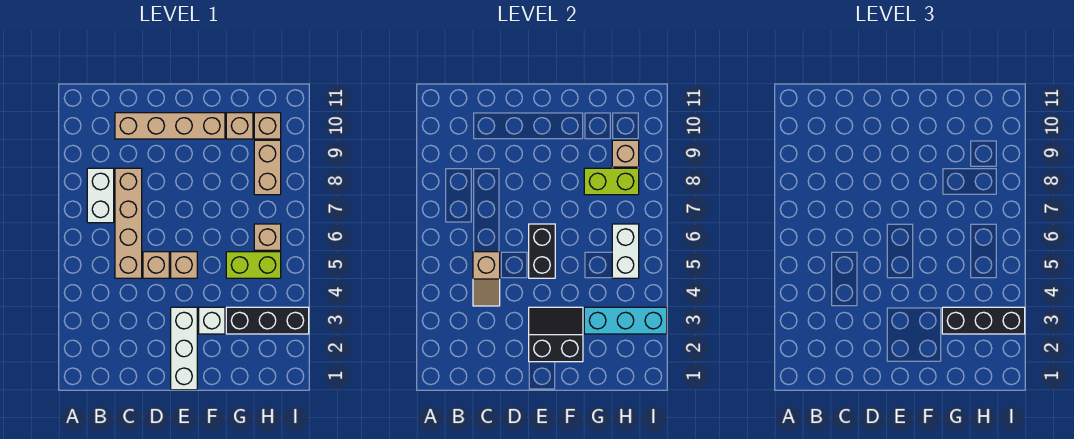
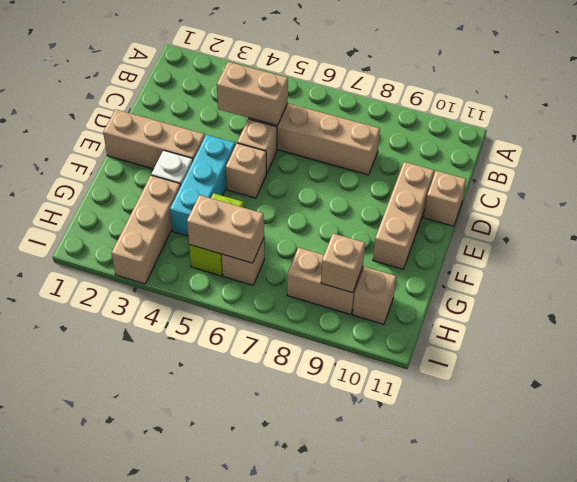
white 1x2 brick [87,168,114,223] -> none
tan 1x2 slope [473,252,500,306] -> tan 1x2 brick [217,62,288,125]
tan 1x4 brick [115,113,225,139] -> tan 1x3 brick [373,162,434,269]
white 1x3 brick [171,307,197,390] -> tan 1x3 brick [103,109,205,169]
black 2x2 slope [529,307,583,362] -> none
black 1x2 brick [529,224,555,278] -> none
black 1x3 brick [226,307,309,334] -> tan 1x3 brick [112,175,181,284]
cyan 1x3 brick [584,307,667,334] -> cyan 1x3 brick moved to [170,135,235,236]
black 1x3 brick [942,307,1025,334] -> none
lime 1x2 brick [584,168,639,195] -> none
tan 1x1 brick [226,113,253,139] -> tan 1x1 brick moved to [424,171,466,226]
white 1x2 brick [612,224,639,278] -> tan 1x2 brick [187,195,264,263]

